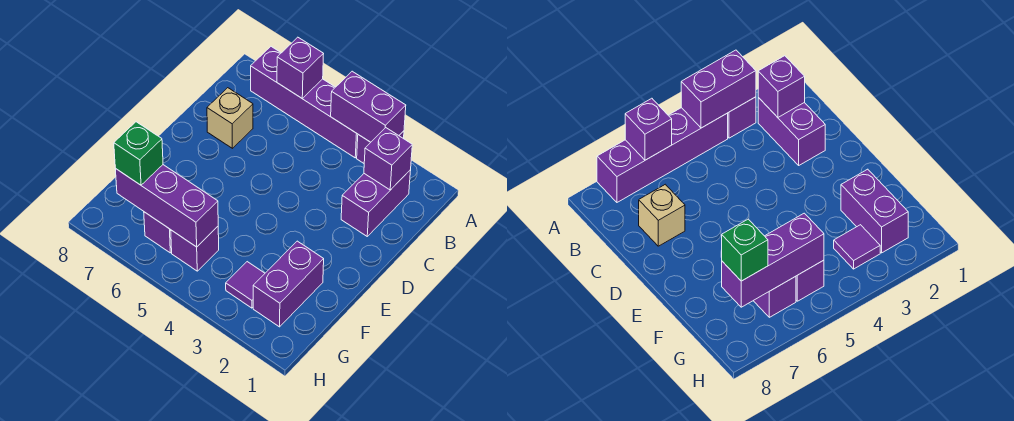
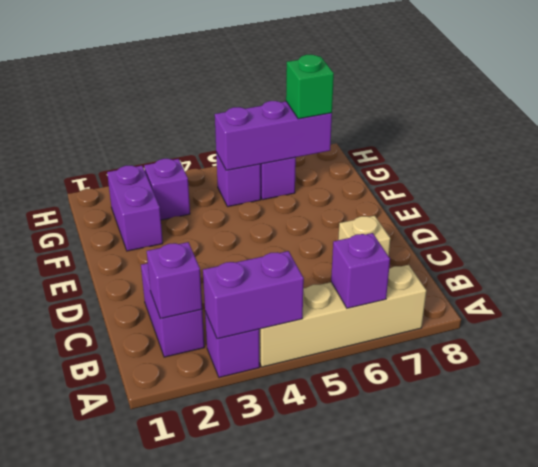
purple 1x4 brick [251,47,358,158] -> tan 1x4 brick [259,265,426,367]
purple 1x1 tile [226,262,265,308] -> purple 1x1 brick [144,159,190,220]

